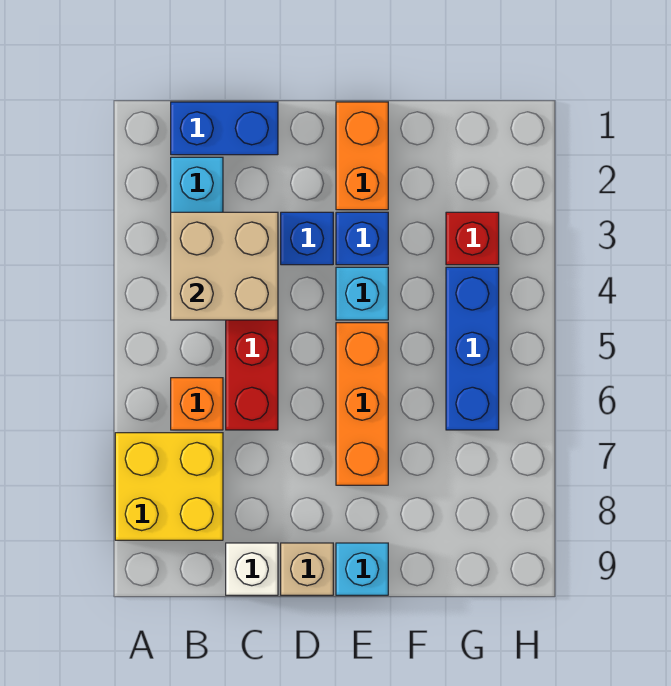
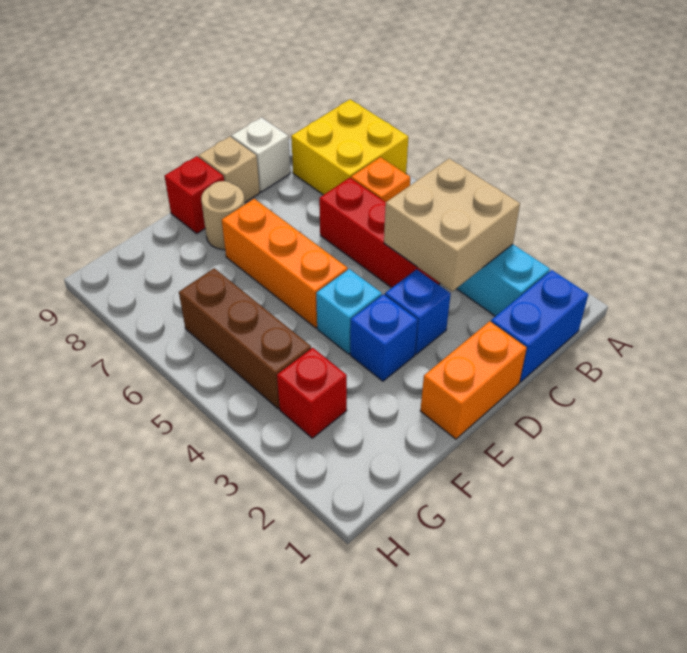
orange 1x2 brick [336,102,388,210] -> orange 1x2 brick turned to [420,321,527,439]
none -> tan 1x1 round brick [201,181,245,250]
cyan 1x1 brick [336,543,388,595] -> red 1x1 brick [165,156,224,233]
blue 1x3 brick [446,267,499,430] -> brown 1x3 brick [179,268,311,409]

